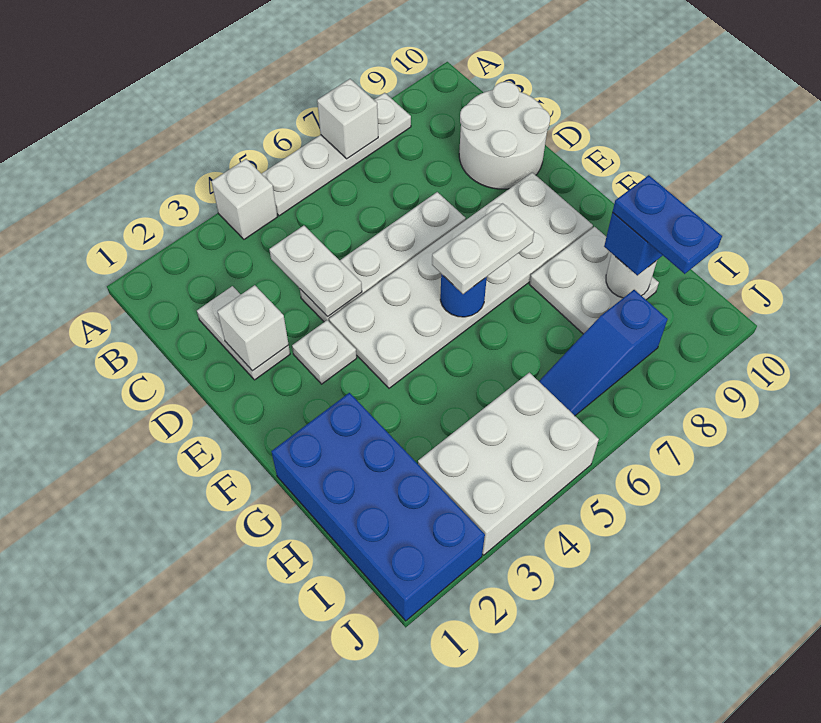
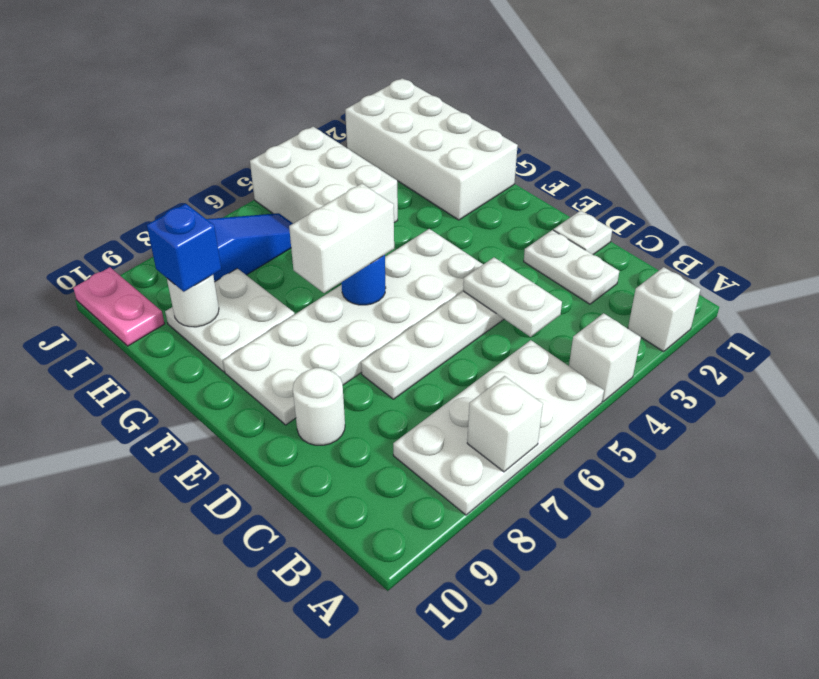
white 1x4 plate [262,93,411,216] -> white 2x4 plate [393,340,604,515]
white 2x2 round brick [459,82,550,189] -> white 1x1 round brick [293,368,345,445]
white 1x1 brick [217,285,289,371] -> white 1x1 brick moved to [628,267,701,352]
white 1x1 plate [292,320,357,384] -> white 1x1 plate moved to [554,211,612,254]
white 1x2 plate [432,203,534,294] -> white 1x2 brick [289,183,394,293]
blue 2x4 brick [271,393,485,621] -> white 2x4 brick [345,78,518,220]
blue 1x2 plate [612,175,722,274] -> none
white 2x3 brick [418,373,599,555] -> white 2x3 brick turned to [250,127,398,223]
none -> pink 1x2 plate [73,267,165,346]

